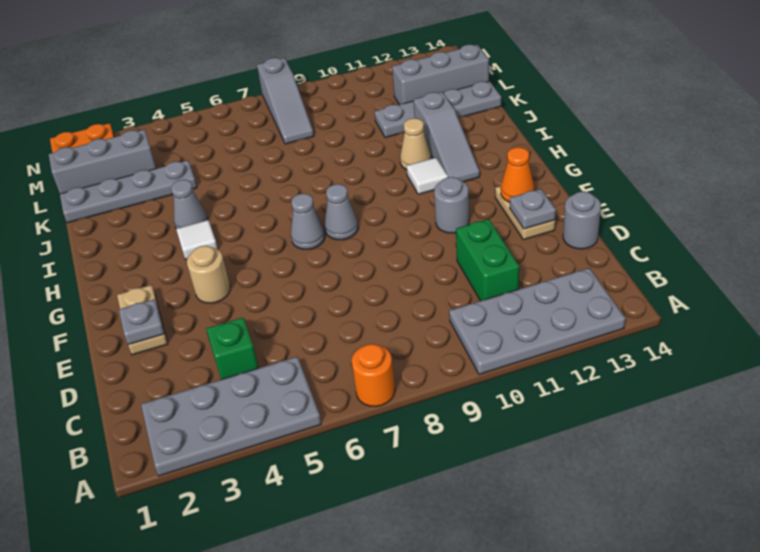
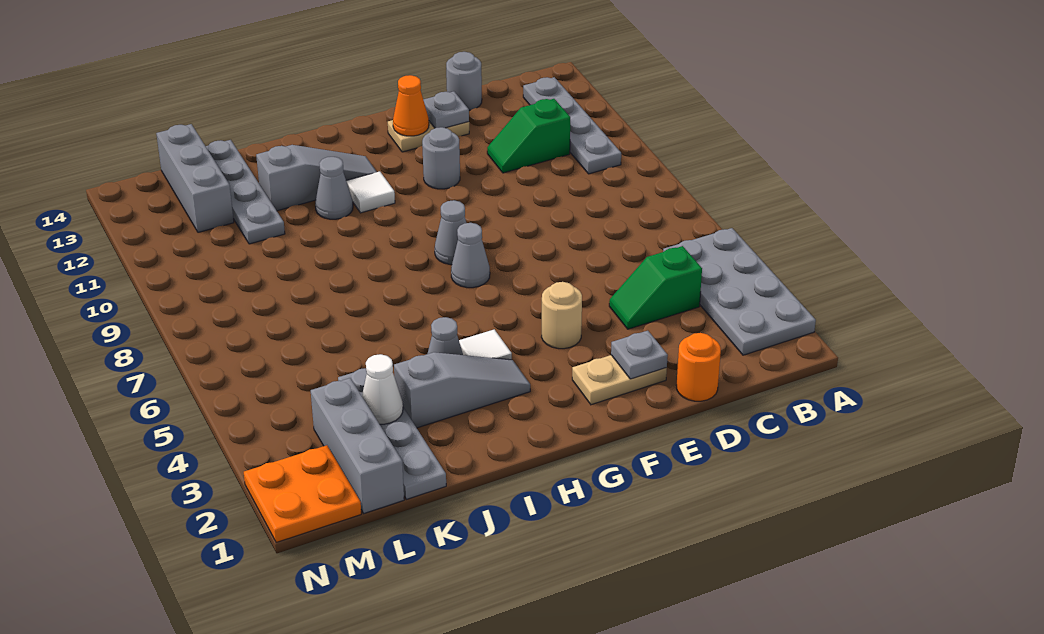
orange 1x1 round brick [352,344,395,407] -> orange 1x1 round brick moved to [677,333,721,401]
grey 2x4 plate [449,268,626,374] -> grey 1x4 plate [523,77,621,174]
green 1x2 brick [456,219,519,301] -> green 1x2 slope [487,99,570,173]
tan 1x1 cone [400,118,432,170] -> grey 1x1 cone [315,157,353,219]
none -> white 1x1 cone [362,354,403,424]
grey 1x3 slope [257,58,314,144] -> grey 1x3 slope moved to [394,352,530,428]

